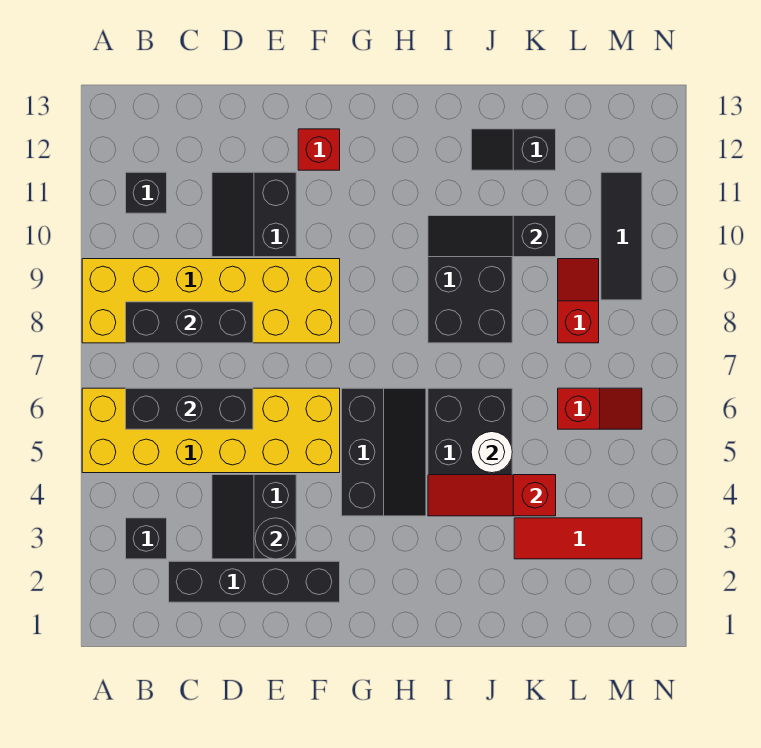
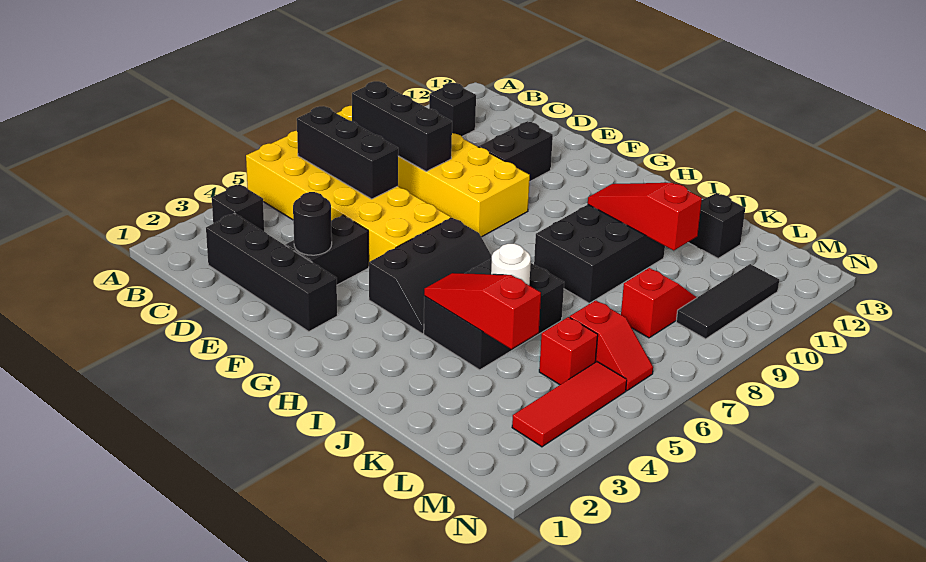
red 1x1 brick [298,129,340,170] -> red 1x1 brick moved to [539,317,598,385]
black 1x3 slope [428,216,556,257] -> red 1x3 slope [588,183,702,251]
red 1x3 tile [514,518,642,559] -> red 1x3 tile turned to [512,362,627,447]

